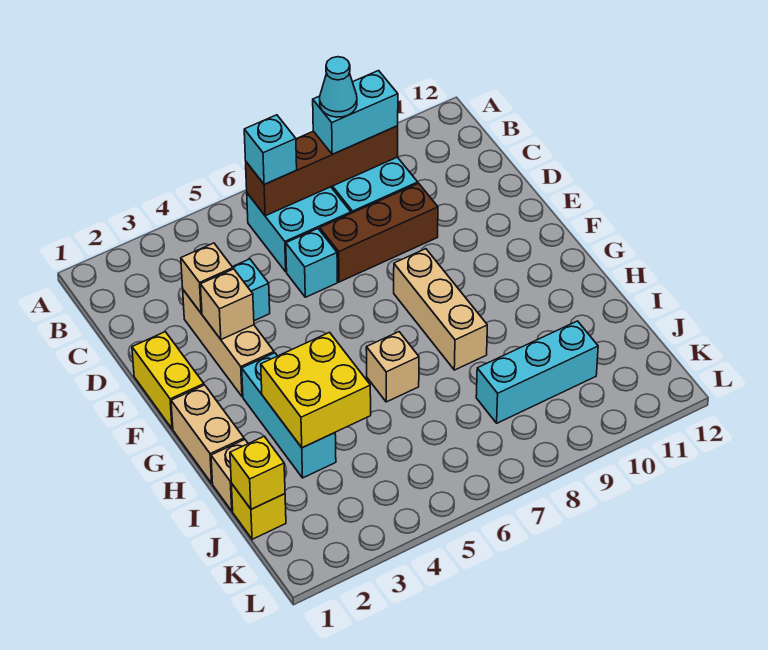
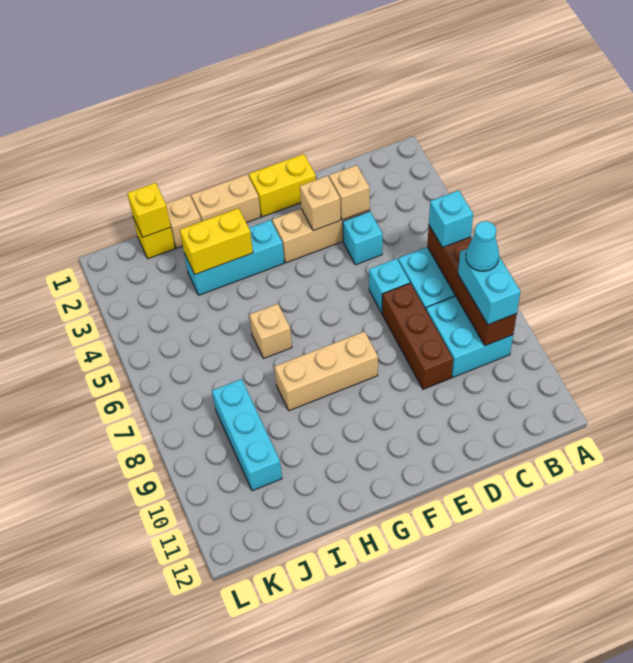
yellow 2x2 brick [261,332,371,448] -> yellow 1x2 brick [180,208,253,274]

